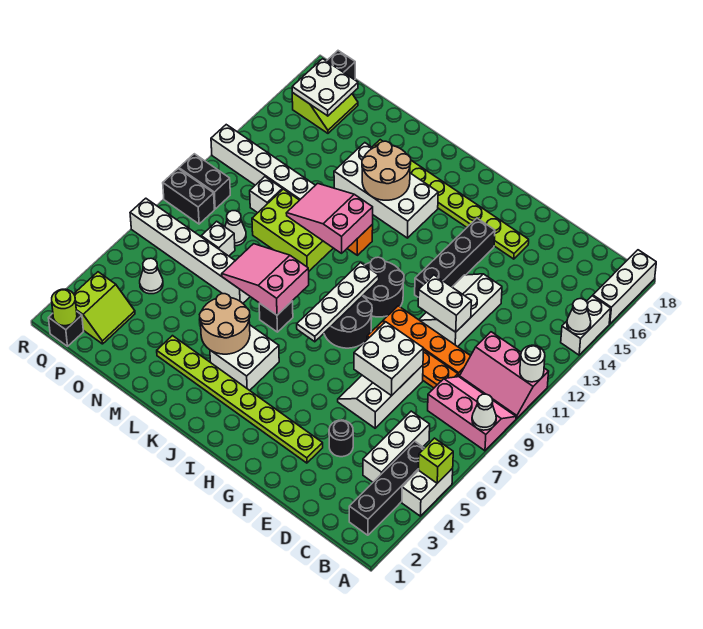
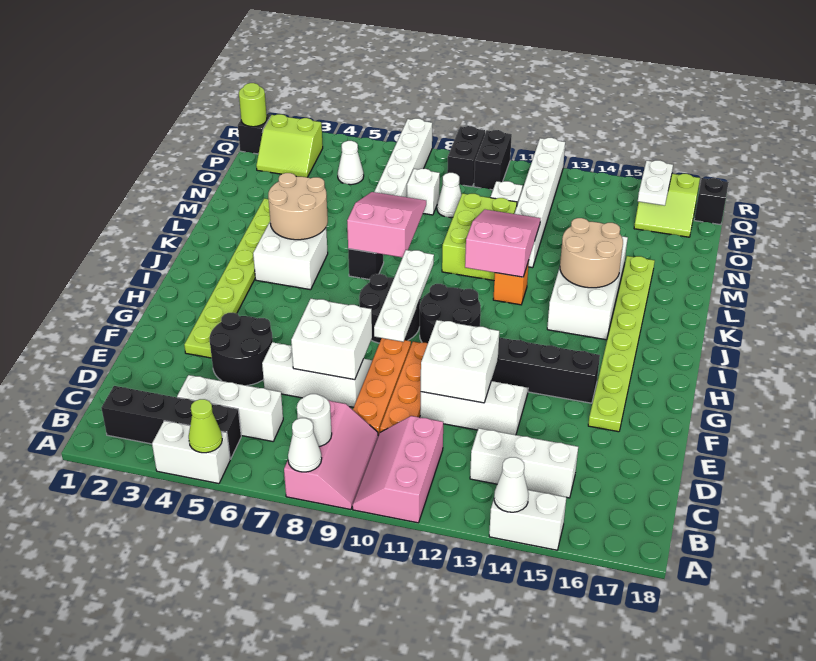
lime 1x1 brick [419,438,453,483] -> lime 1x1 cone [189,399,222,453]
white 1x1 round brick [520,345,545,382] -> white 1x1 round brick moved to [297,394,332,447]
white 1x3 brick [593,250,656,324] -> white 1x3 brick moved to [470,428,578,498]
black 1x1 round brick [329,420,353,457] -> black 2x2 round brick [210,313,273,386]
white 1x2 brick [418,275,471,332] -> white 2x2 brick [421,320,499,403]
white 1x4 plate [297,263,379,342] -> white 1x4 plate turned to [374,250,434,342]
white 2x2 plate [292,59,358,116] -> white 1x2 plate [638,160,673,206]

